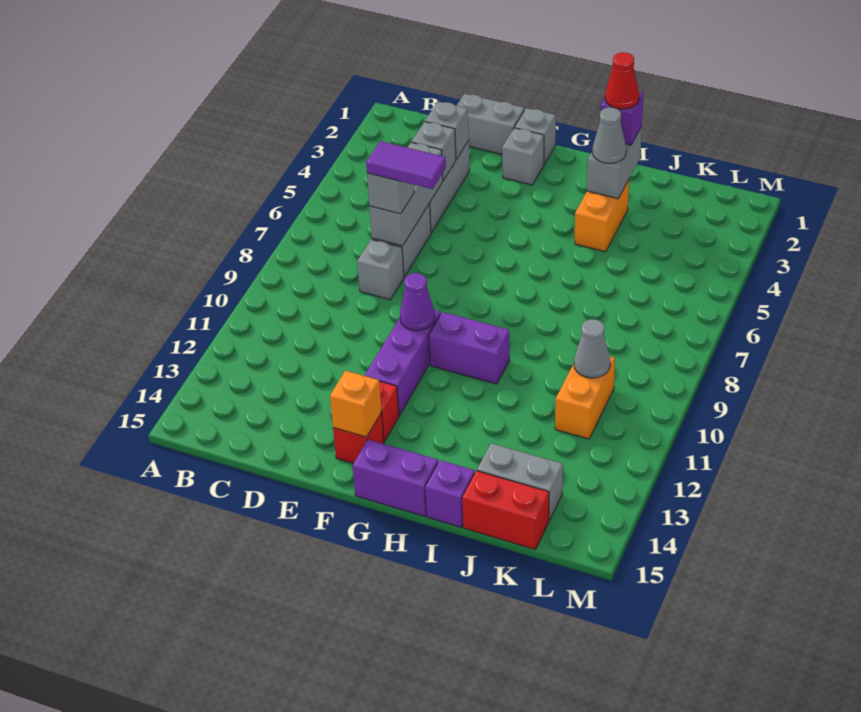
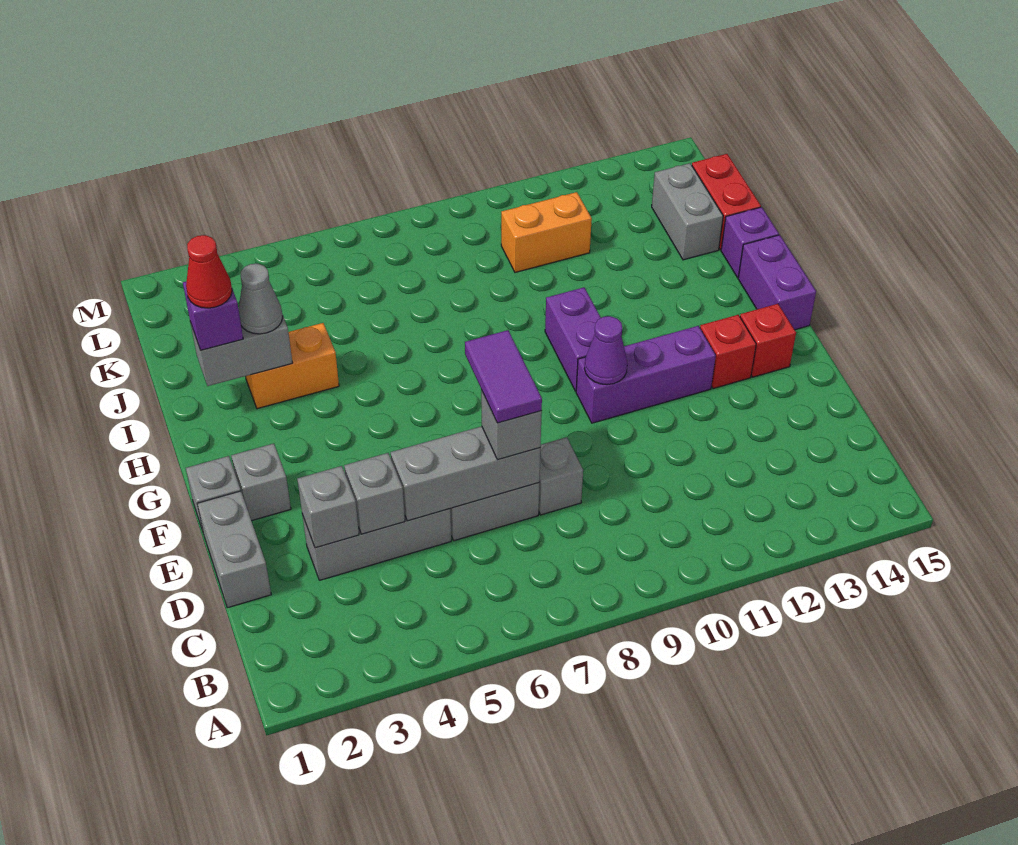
orange 1x1 brick [330,371,382,437] -> none
grey 1x1 cone [574,319,610,378] -> none

